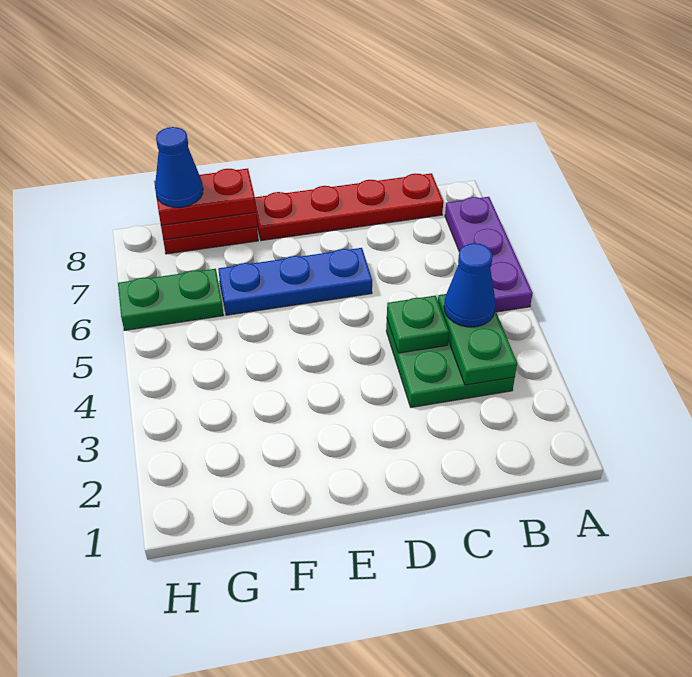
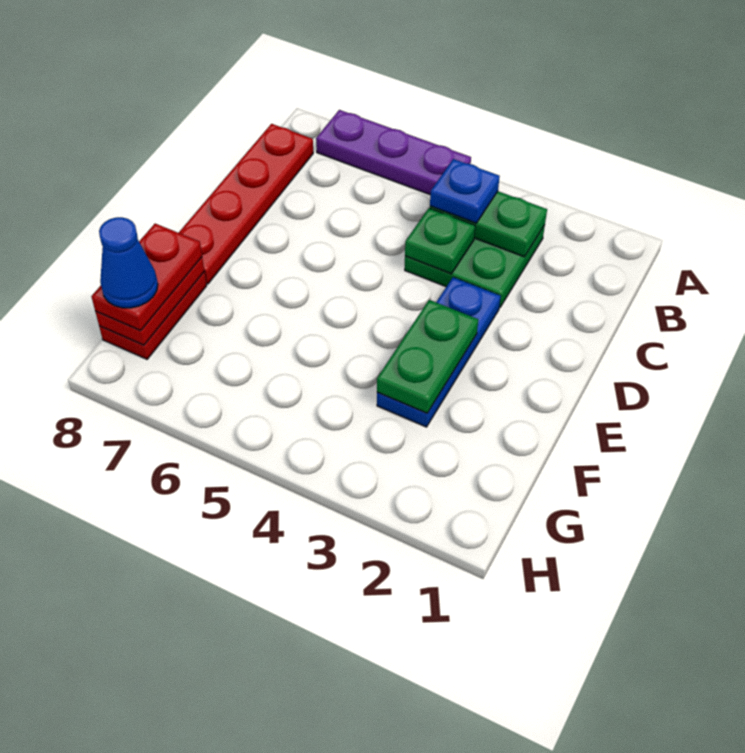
blue 1x1 cone [444,243,496,327] -> blue 1x1 plate [430,159,500,223]
blue 1x3 plate [218,248,372,315] -> blue 1x3 plate moved to [377,277,501,427]
green 1x2 plate [118,269,224,331] -> green 1x2 plate moved to [377,300,478,413]

